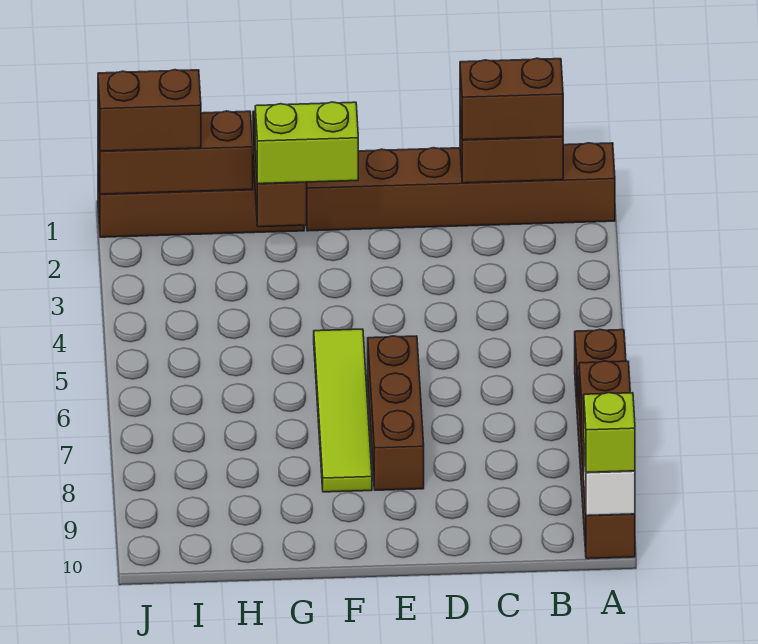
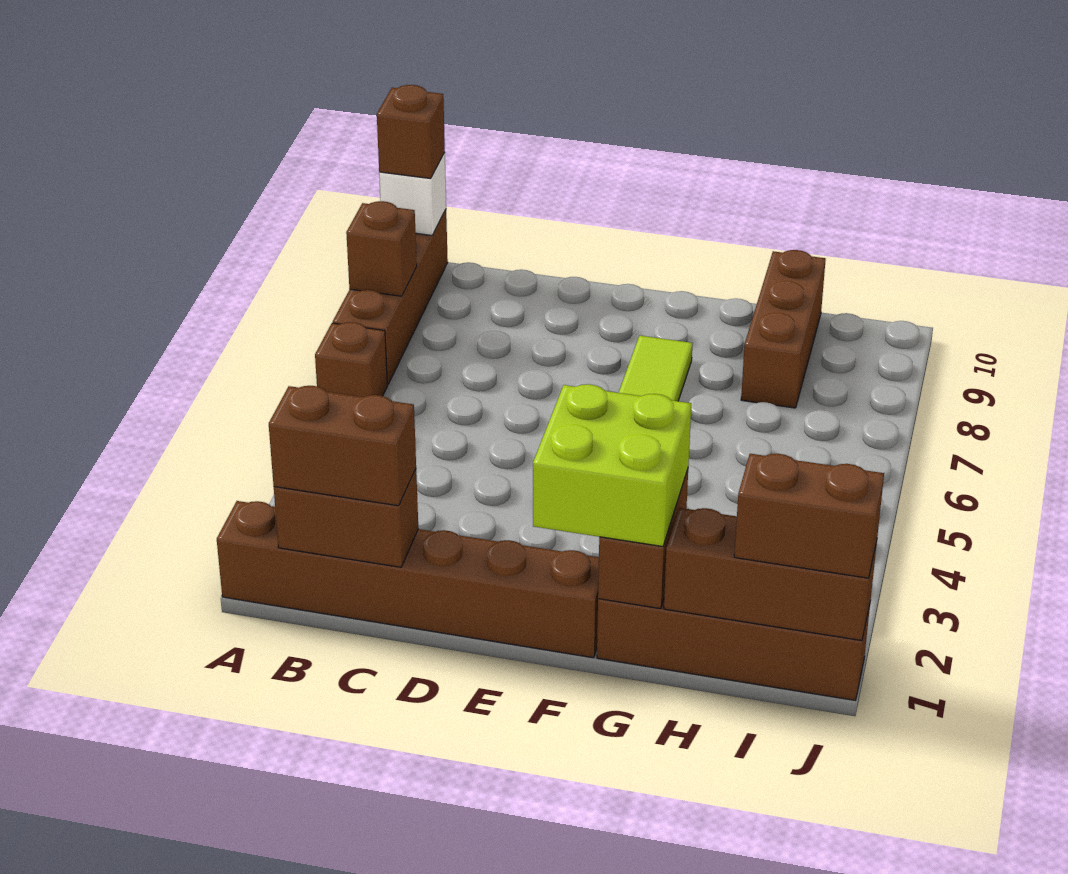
lime 1x1 brick [584,393,635,472] -> brown 1x1 brick [377,85,445,179]
brown 1x3 brick [368,336,424,490] -> brown 1x3 brick moved to [741,250,826,408]
lime 1x2 brick [255,102,358,184] -> lime 2x2 brick [533,384,691,546]

